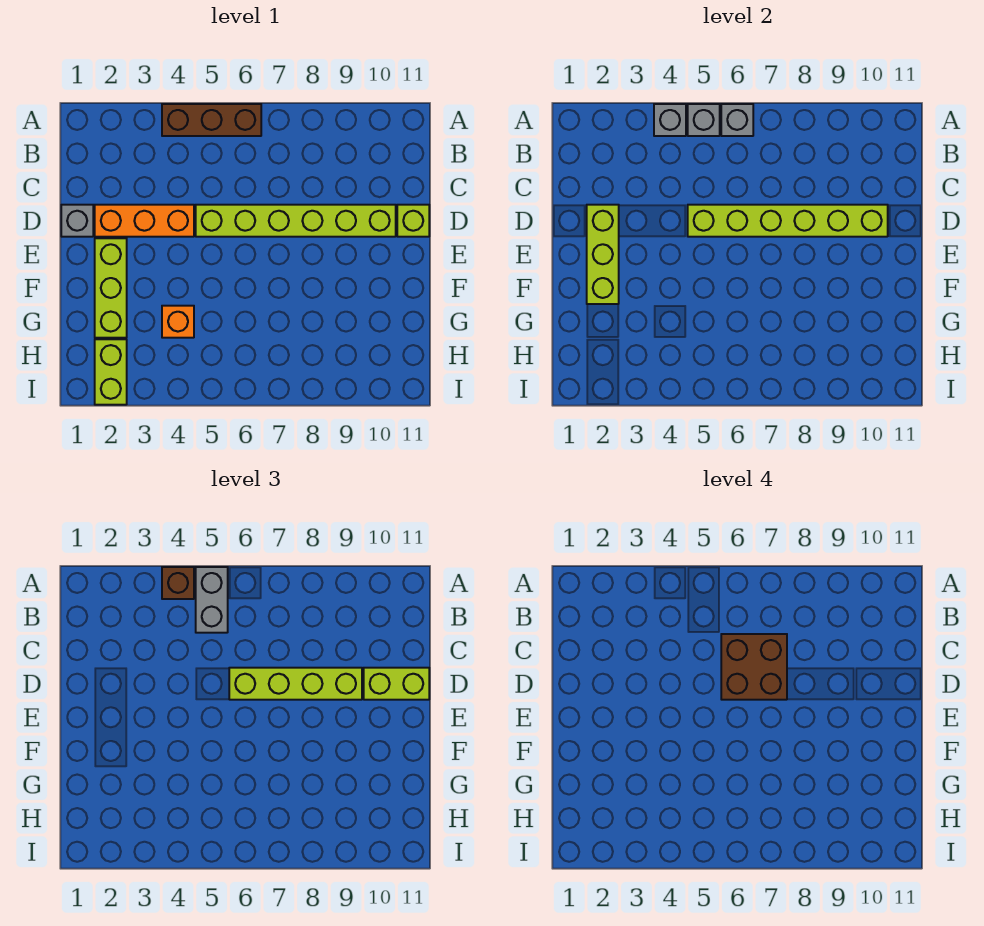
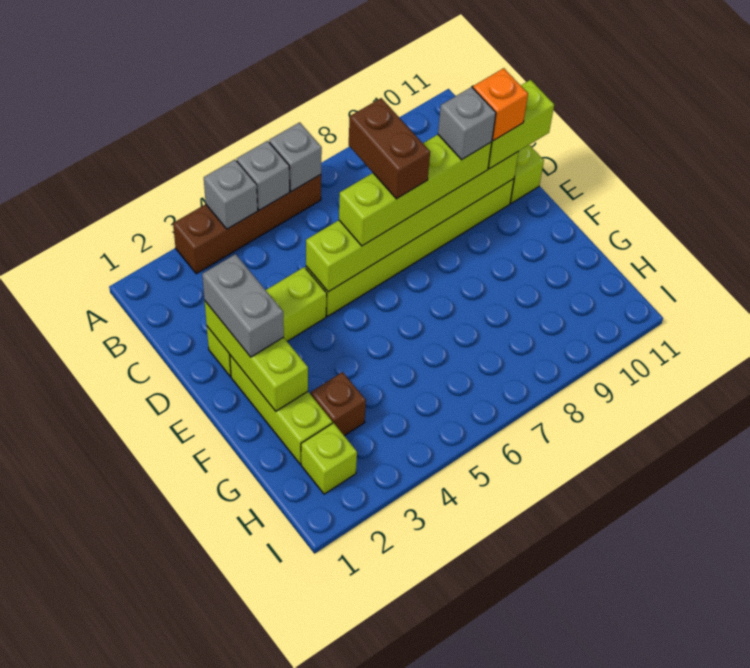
brown 1x3 brick [162,104,261,136] -> brown 1x4 brick [173,175,321,274]
brown 1x1 brick [162,567,194,599] -> brown 1x1 brick moved to [311,372,366,436]
grey 1x2 brick [196,567,228,633] -> grey 1x2 brick moved to [202,254,284,357]
brown 2x2 brick [721,634,787,700] -> brown 1x2 brick [349,98,430,199]
grey 1x1 brick [61,205,93,237] -> grey 1x1 brick moved to [438,87,496,160]
orange 1x3 brick [95,205,194,237] -> lime 1x3 brick [207,267,327,376]
orange 1x1 brick [162,306,194,338] -> orange 1x1 brick moved to [473,68,528,141]
lime 1x2 brick [95,339,127,405] -> lime 1x1 brick [301,423,357,494]

